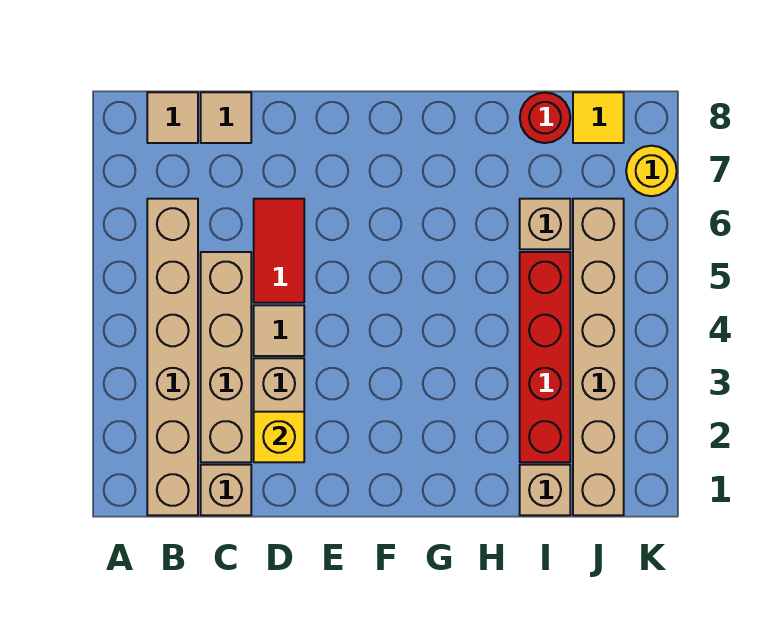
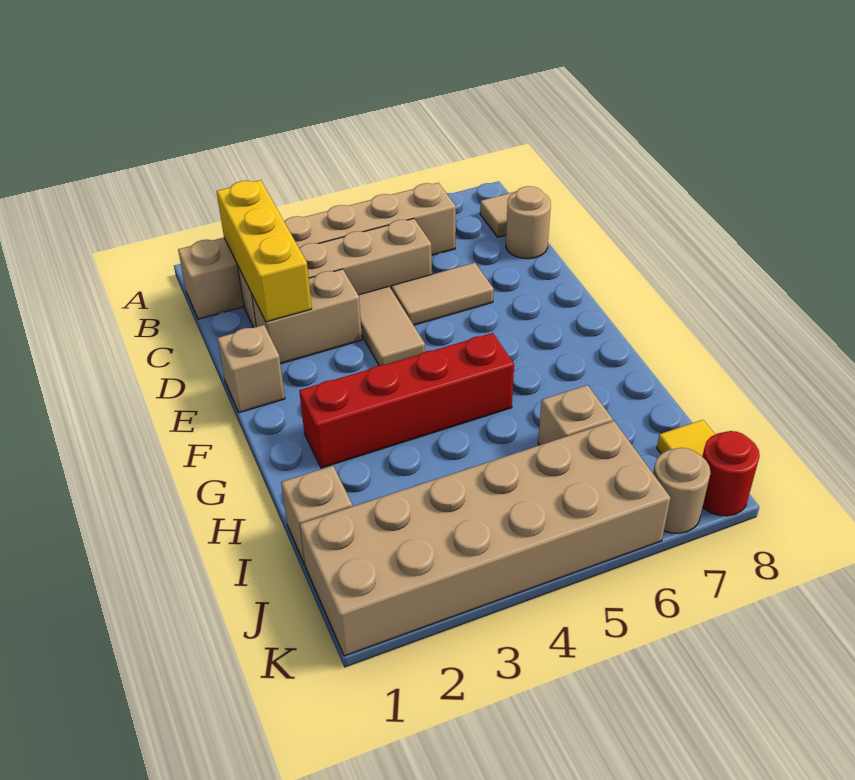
tan 1x1 brick [201,465,251,515] -> tan 1x1 brick moved to [217,325,285,413]
tan 1x1 tile [201,92,251,143] -> tan 1x1 round brick [506,186,551,259]
yellow 1x1 brick [254,412,304,462] -> yellow 1x3 brick [217,180,312,322]
tan 1x1 tile [254,305,304,356] -> tan 1x2 tile [358,287,425,365]
red 1x2 tile [254,199,304,303] -> tan 1x2 tile [391,263,494,325]
red 1x4 brick [520,252,570,462] -> red 1x4 brick moved to [299,333,514,468]
red 1x1 round brick [520,93,570,143] -> red 1x1 round brick moved to [702,431,760,516]
tan 1x6 brick [573,199,624,515] -> tan 2x6 brick [300,421,670,656]
yellow 1x1 round brick [626,146,677,196] -> tan 1x1 round brick [653,448,710,533]

